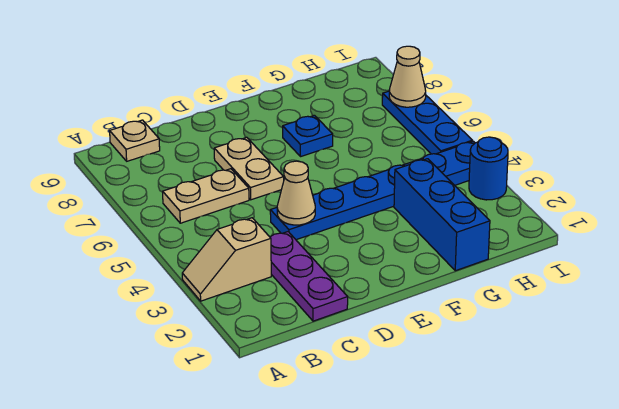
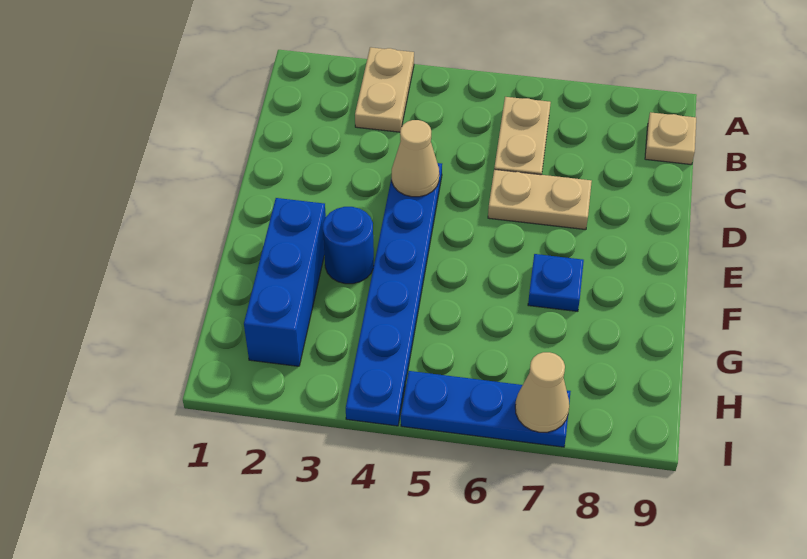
tan 1x2 slope [182,218,271,301] -> tan 1x2 plate [355,47,414,132]
purple 1x3 plate [270,232,348,321] -> none
blue 1x3 brick [394,159,490,271] -> blue 1x3 brick turned to [244,198,326,366]
blue 1x1 round brick [469,137,508,200] -> blue 1x1 round brick moved to [323,207,374,284]

